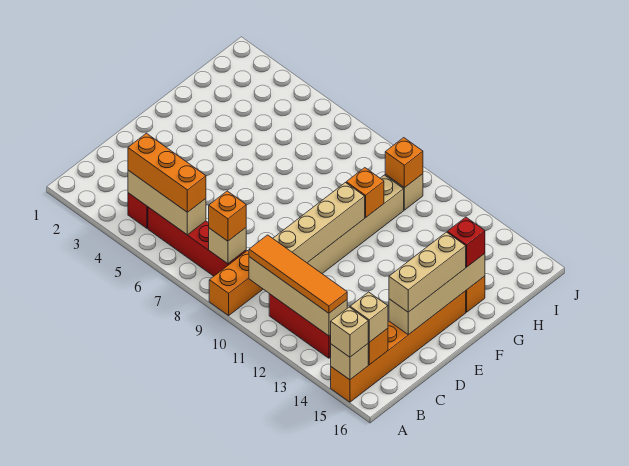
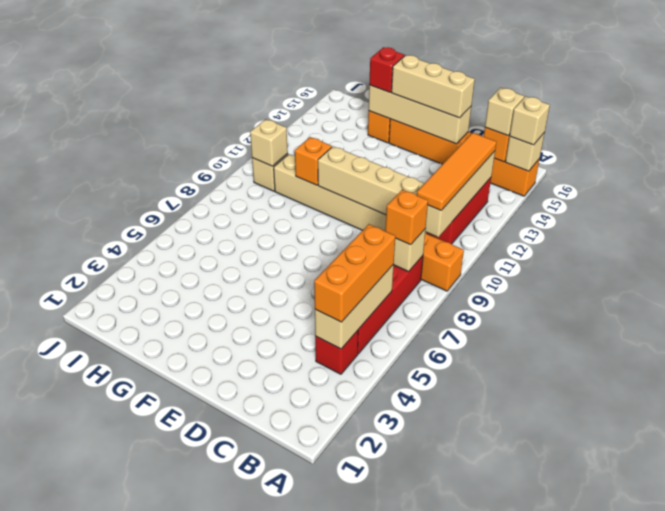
orange 1x1 brick [385,138,423,188] -> tan 1x1 brick [250,119,288,166]

